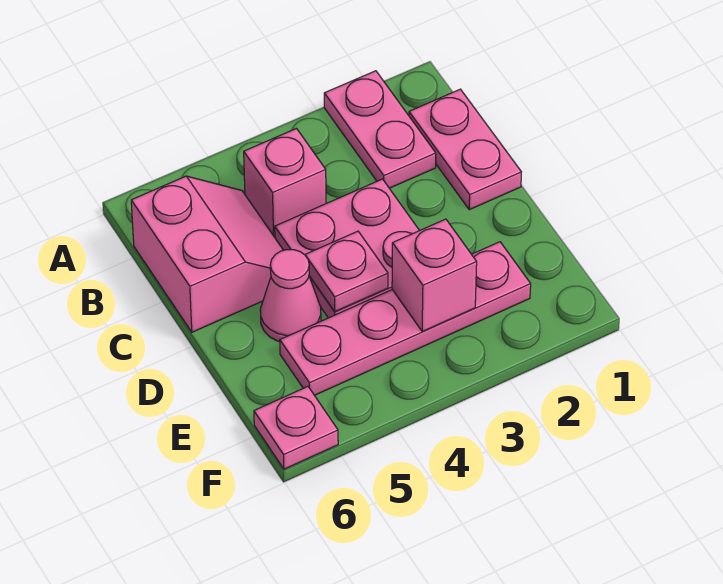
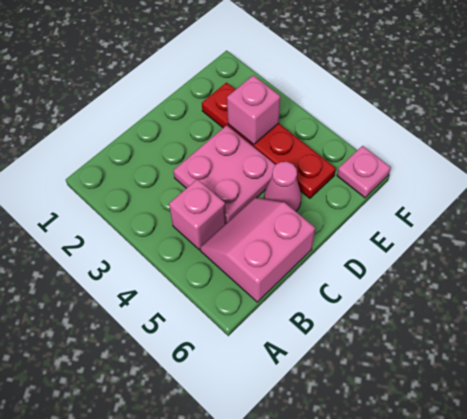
pink 1x2 plate [324,71,436,188] -> none
pink 1x2 plate [409,89,521,210] -> none
pink 1x1 plate [305,231,388,312] -> none
pink 1x4 plate [280,242,531,395] -> red 1x4 plate [202,83,336,198]

